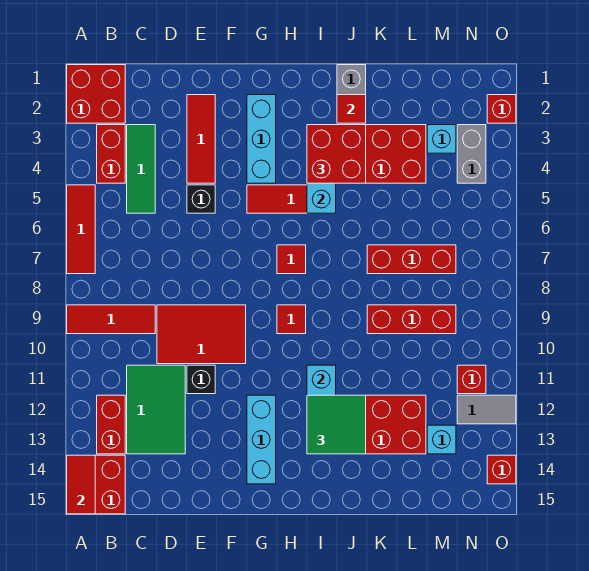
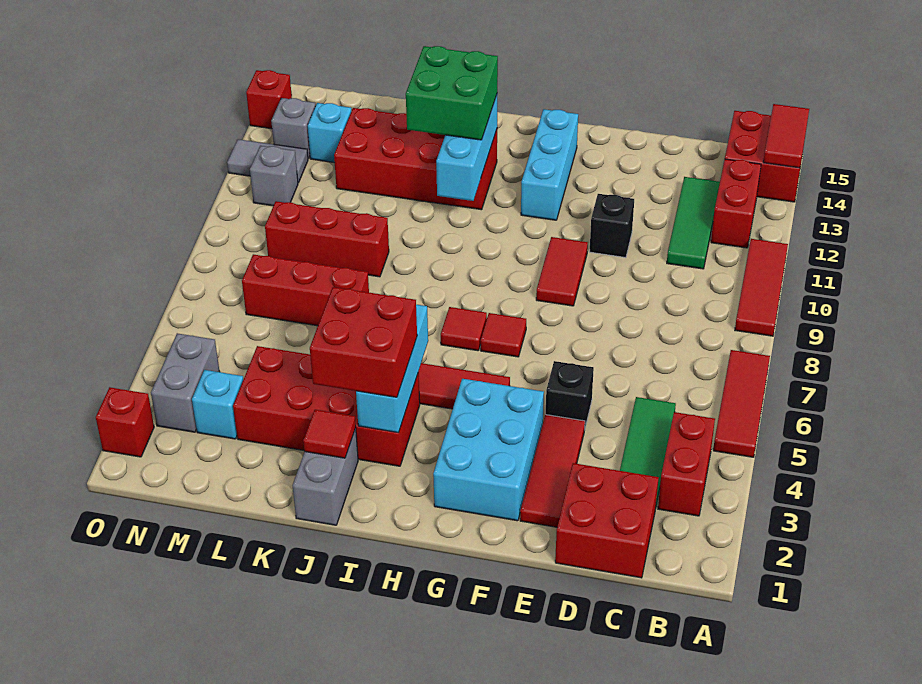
red 2x2 brick [67,65,125,123] -> red 2x2 brick moved to [555,463,659,578]
red 1x3 tile [67,305,155,334] -> red 1x3 tile turned to [735,239,788,336]
green 2x3 tile [127,365,185,454] -> green 1x3 tile [667,177,720,269]
red 2x3 tile [157,305,246,364] -> red 1x2 tile [536,237,588,306]
cyan 1x3 brick [247,95,276,183] -> cyan 2x3 brick [433,379,544,521]
red 1x1 tile [277,305,306,334] -> red 1x1 tile moved to [481,313,526,357]
green 2x2 tile [307,395,366,454] -> green 2x2 brick [406,46,498,140]
red 1x1 brick [457,365,486,394] -> grey 1x1 brick [250,146,298,206]
none -> grey 1x1 brick [271,98,316,159]

